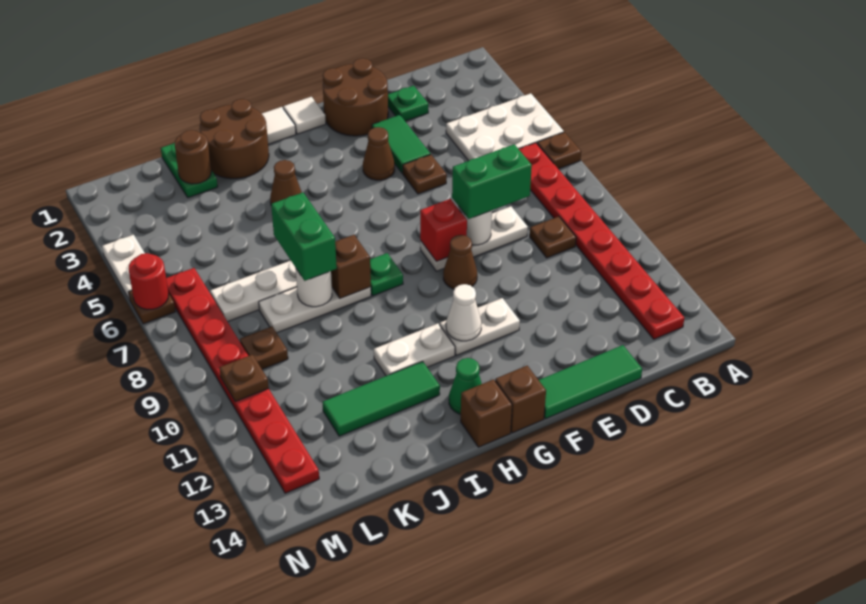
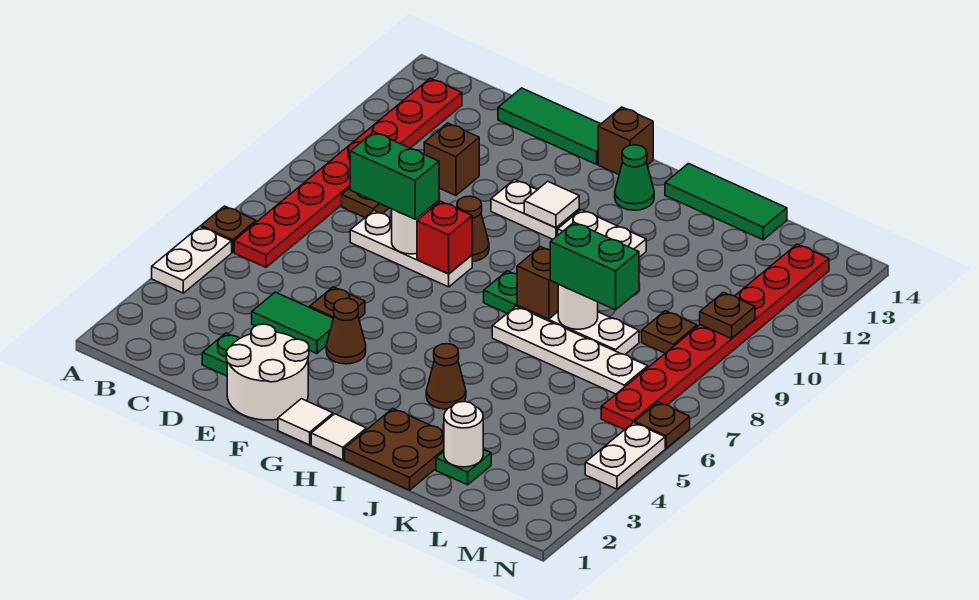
white 2x3 plate [446,93,564,161] -> white 1x2 plate [152,227,232,293]
brown 2x2 round brick [323,58,388,136] -> white 2x2 round brick [226,324,309,420]
green 1x2 tile [372,115,430,173] -> green 1x2 tile turned to [252,292,333,354]
white 1x1 cone [446,284,481,341] -> white 1x1 tile [524,182,579,228]
brown 1x1 brick [461,379,512,447] -> brown 1x1 brick moved to [424,123,479,195]
brown 2x2 round brick [200,99,269,179] -> brown 2x2 plate [345,409,444,490]
green 1x3 tile [322,361,440,436] -> green 1x3 tile moved to [665,164,787,240]
green 1x2 brick [271,193,337,281] -> green 1x2 brick turned to [550,222,639,310]
green 1x2 plate [161,143,218,198] -> green 1x1 plate [436,449,491,485]
brown 1x1 round brick [175,130,211,184] -> white 1x1 round brick [444,402,483,467]
red 1x1 round brick [128,253,169,310] -> none

